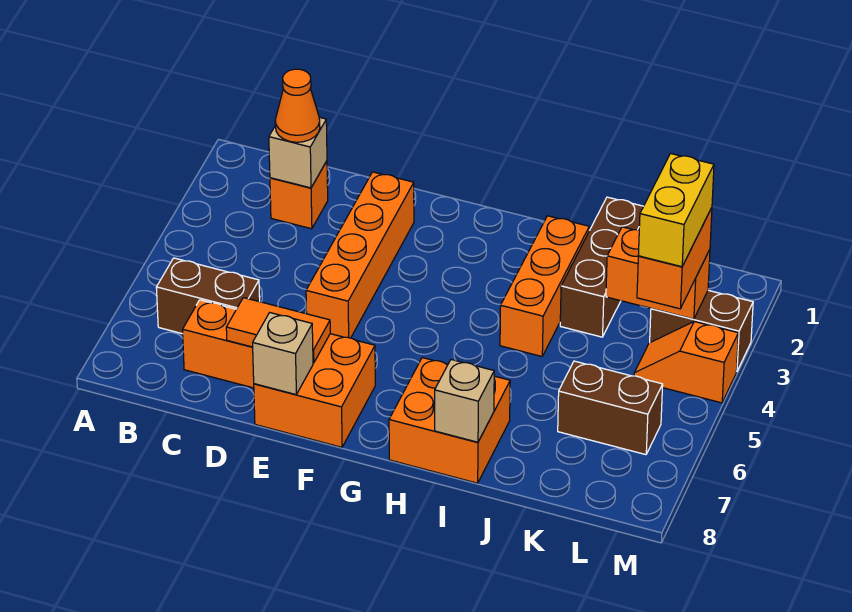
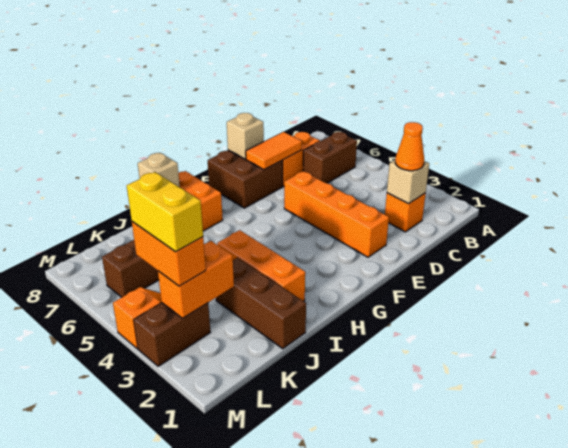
orange 2x2 brick [254,334,375,447] -> brown 2x2 brick [208,150,283,208]

